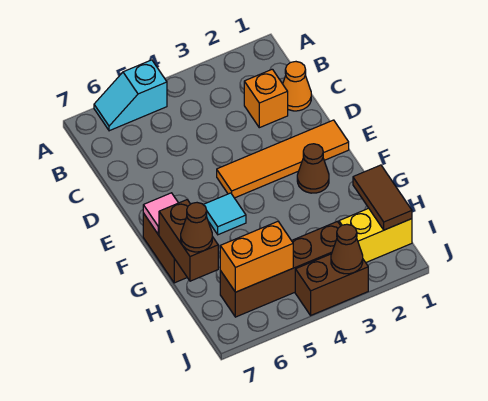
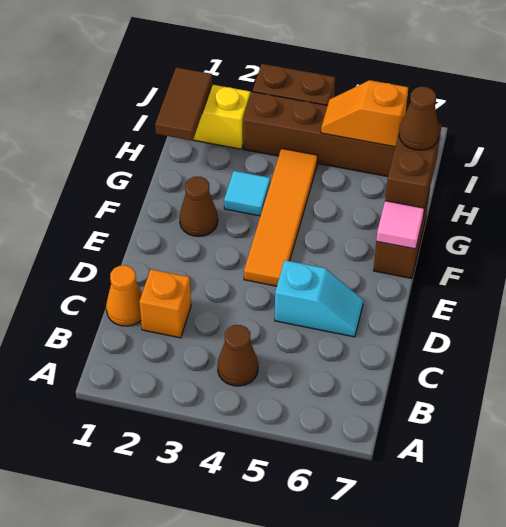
cyan 1x2 slope [94,60,167,131] -> cyan 1x2 slope moved to [275,260,363,337]
orange 1x4 tile [217,120,349,198] -> orange 1x4 tile turned to [244,148,318,286]
cyan 1x1 tile [203,193,246,235] -> cyan 1x1 tile moved to [224,171,270,216]
orange 1x2 brick [220,222,293,292] -> orange 1x2 slope [321,80,408,147]
brown 1x1 cone [331,224,363,274] -> brown 1x1 cone moved to [217,325,258,386]

